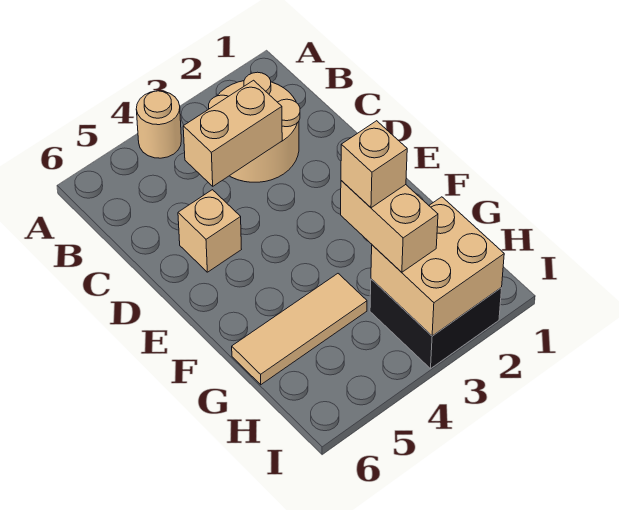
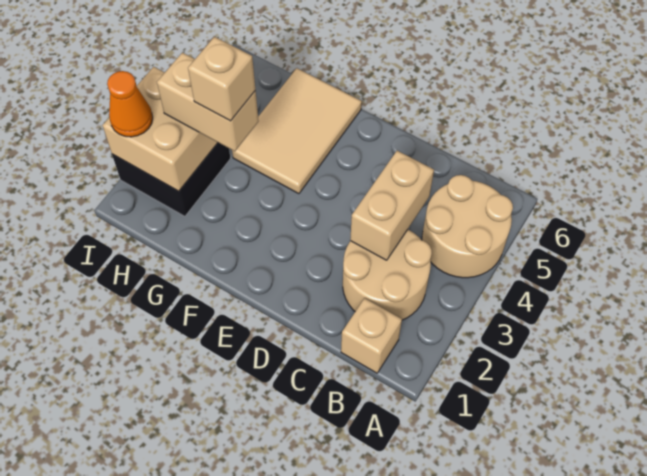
tan 1x1 round brick [136,91,181,158] -> tan 2x2 round brick [422,175,513,278]
tan 1x1 brick [178,190,241,272] -> tan 1x1 brick moved to [341,298,402,373]
tan 1x3 tile [232,274,367,385] -> tan 2x3 tile [232,68,362,194]
none -> orange 1x1 cone [107,71,153,137]

